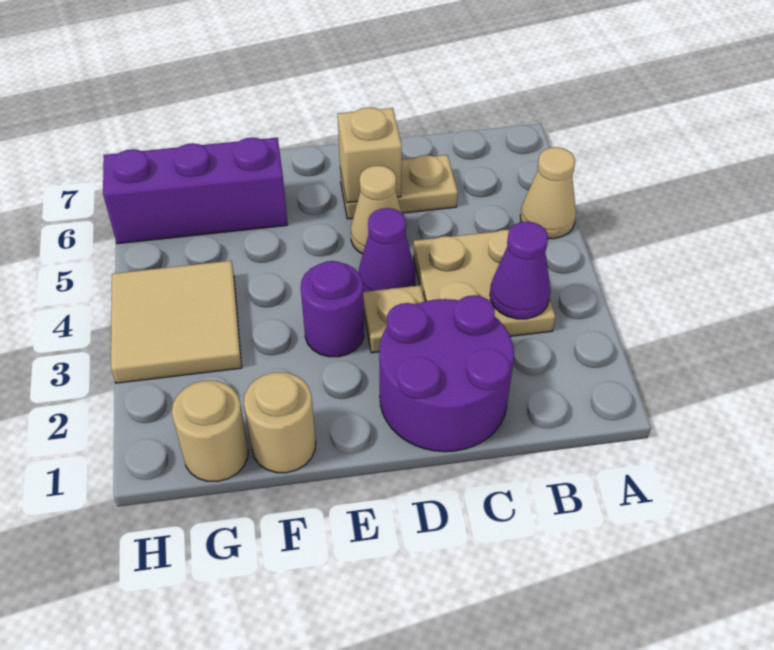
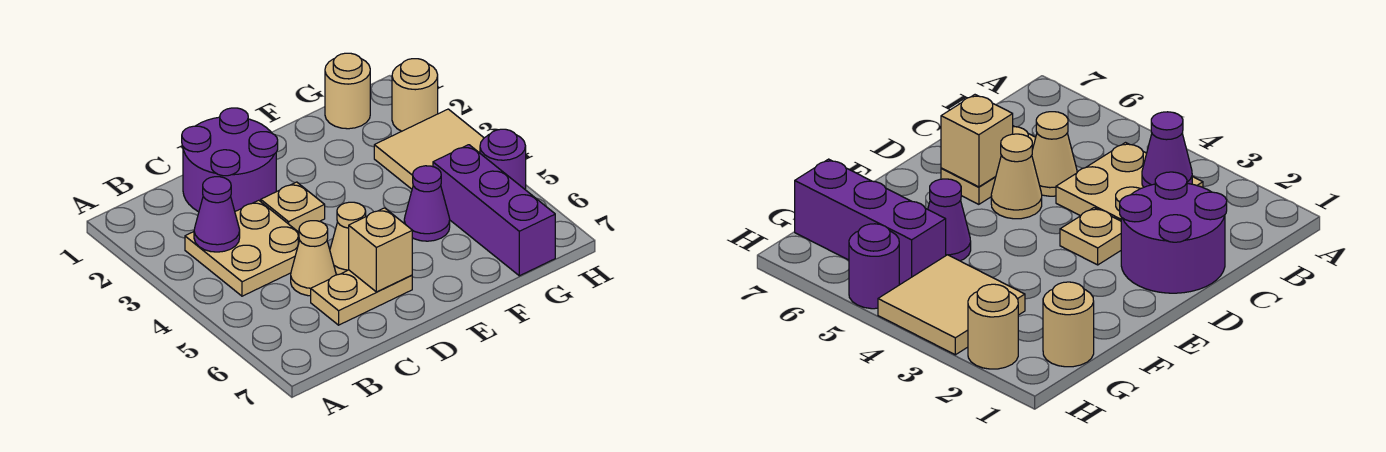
tan 1x1 cone [520,147,576,239] -> tan 1x1 cone moved to [291,221,336,296]
purple 1x1 cone [359,208,415,292] -> purple 1x1 cone moved to [404,166,450,241]
purple 1x1 round brick [301,261,364,357] -> purple 1x1 round brick moved to [480,129,526,190]
tan 1x1 round brick [244,372,316,473] -> tan 1x1 round brick moved to [392,59,438,131]
purple 1x3 brick [103,137,288,244] -> purple 1x3 brick turned to [433,145,555,276]

